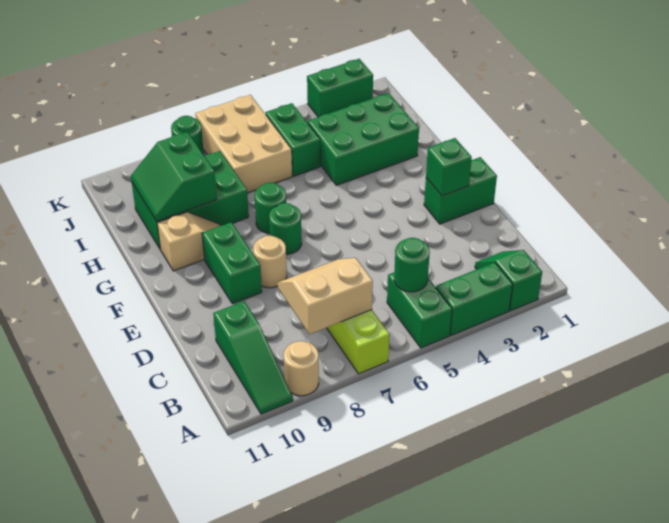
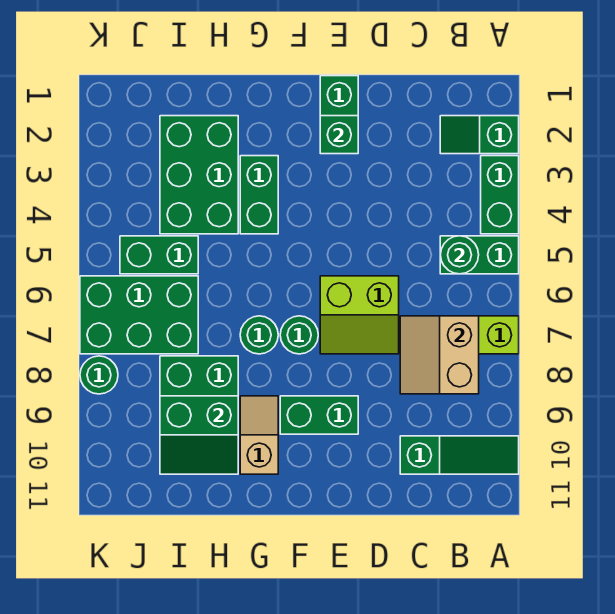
tan 1x1 round brick [284,341,319,396] -> none
none -> lime 2x2 slope [320,276,399,354]
tan 1x1 round brick [253,236,287,288] -> none
tan 2x3 brick [195,95,292,193] -> green 2x3 brick [80,276,198,354]
green 1x2 brick [307,59,373,117] -> green 1x2 brick moved to [240,156,278,234]

